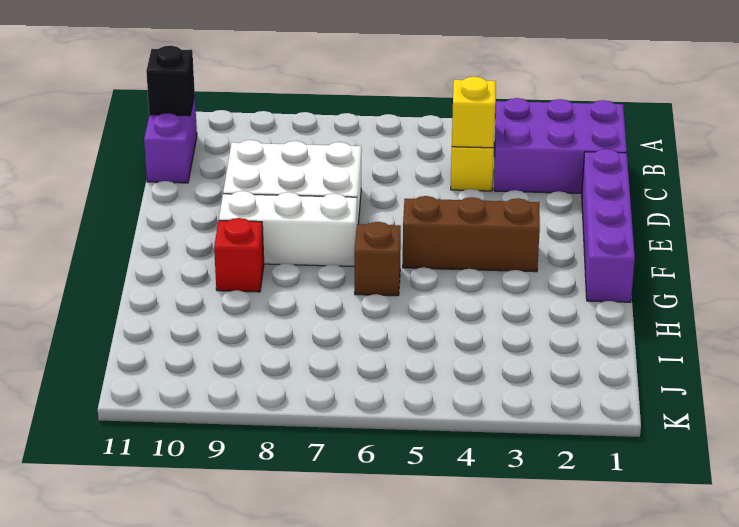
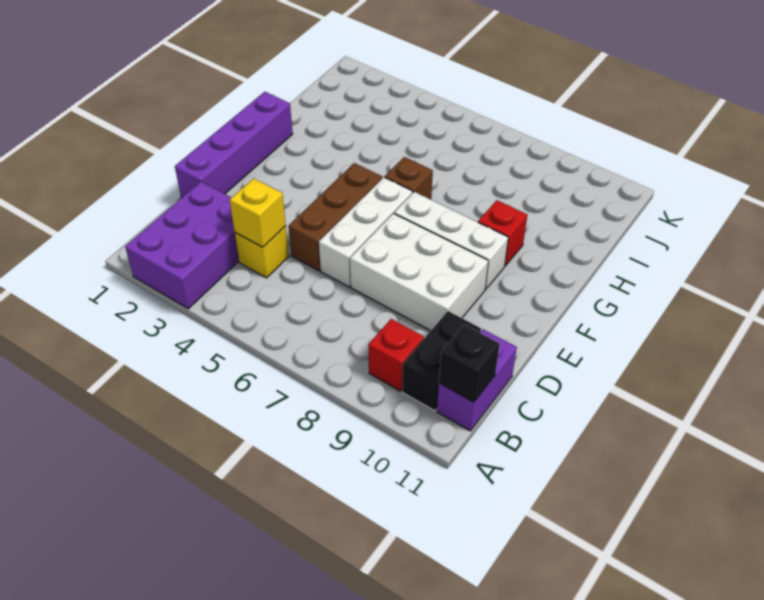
purple 2x3 brick [494,98,627,193] -> purple 2x3 brick turned to [125,182,239,309]
none -> red 1x1 brick [368,319,424,391]
none -> black 1x2 brick [402,311,481,411]
none -> white 1x3 brick [319,177,413,287]
brown 1x3 brick [403,196,540,272] -> brown 1x3 brick turned to [288,163,382,271]

